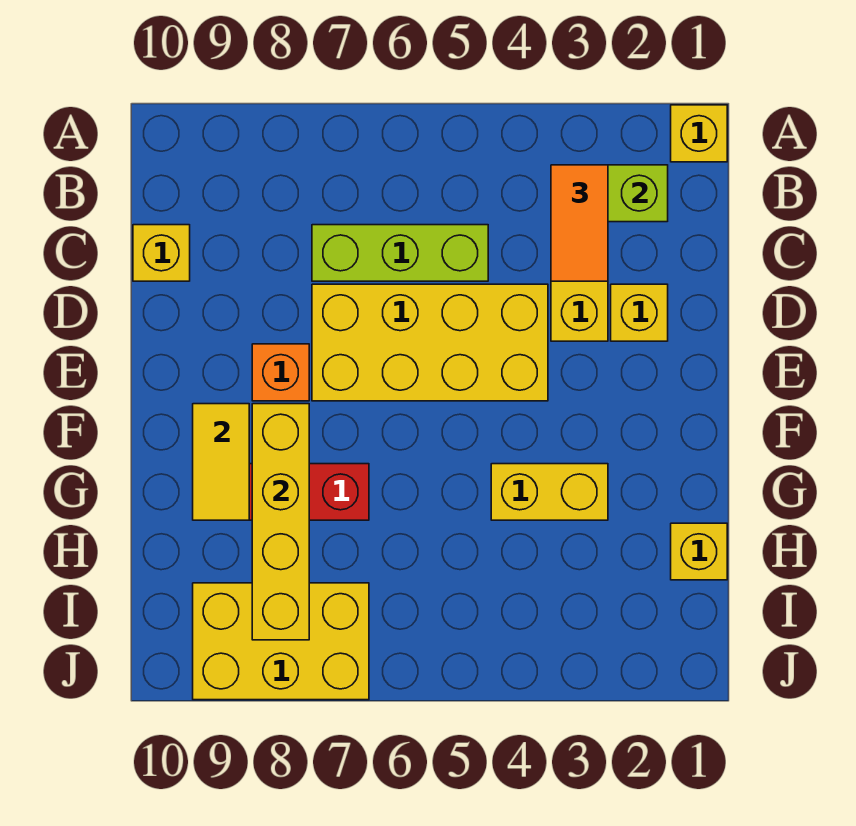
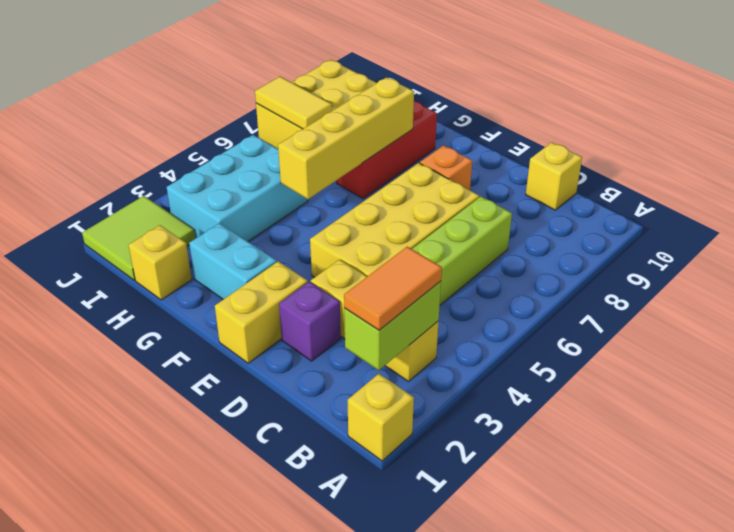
orange 1x2 tile [551,165,608,281] -> orange 1x2 tile turned to [344,247,442,330]
yellow 1x1 brick [611,284,668,341] -> purple 1x1 brick [279,282,341,361]
none -> cyan 1x2 brick [189,223,277,299]
yellow 1x4 brick [252,404,309,640] -> yellow 1x4 brick turned to [278,78,414,199]
yellow 1x2 tile [193,404,249,520] -> yellow 1x2 tile moved to [255,77,332,129]
yellow 1x2 brick [491,464,608,520] -> yellow 1x2 brick moved to [215,262,308,363]
none -> cyan 2x3 brick [167,135,308,241]
none -> lime 2x2 tile [82,196,195,280]

